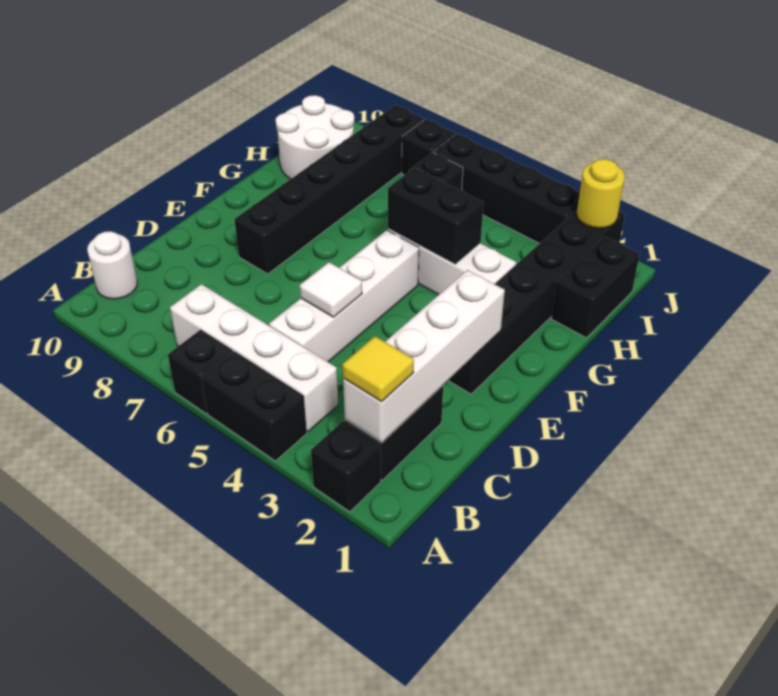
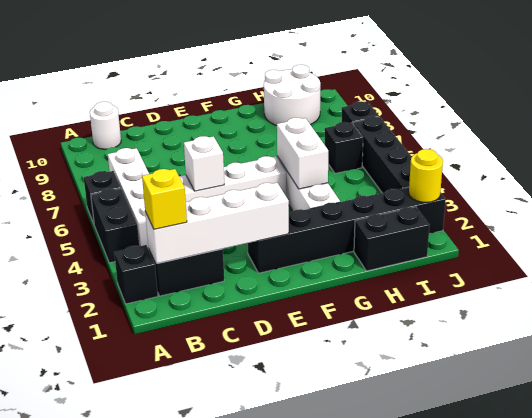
yellow 1x1 tile [343,336,414,402] -> yellow 1x1 brick [142,169,187,229]
white 1x1 tile [300,262,362,317] -> white 1x1 brick [184,136,224,191]
black 1x6 brick [234,105,424,274] -> none
black 1x2 brick [388,168,484,264] -> white 1x2 brick [277,118,328,189]

